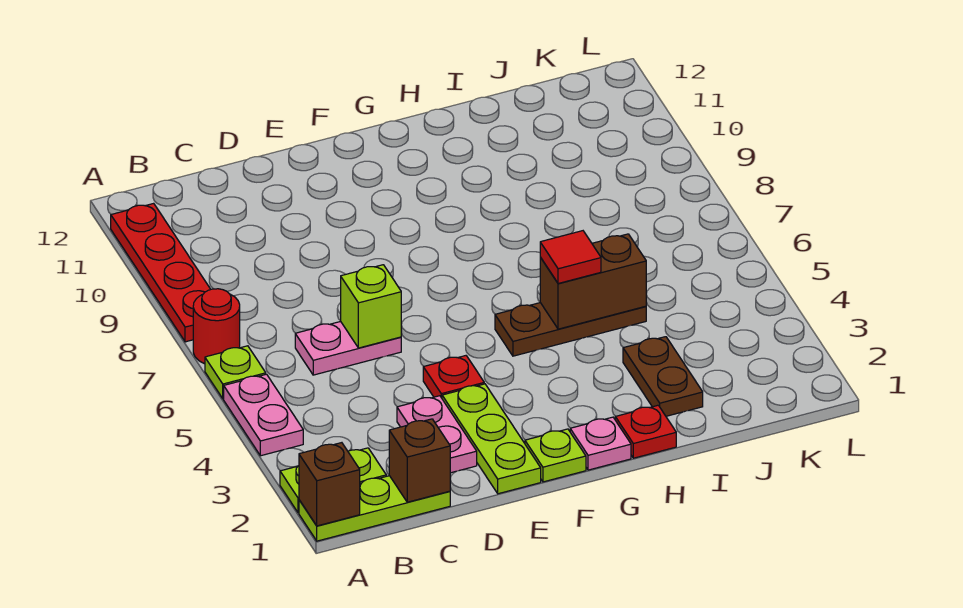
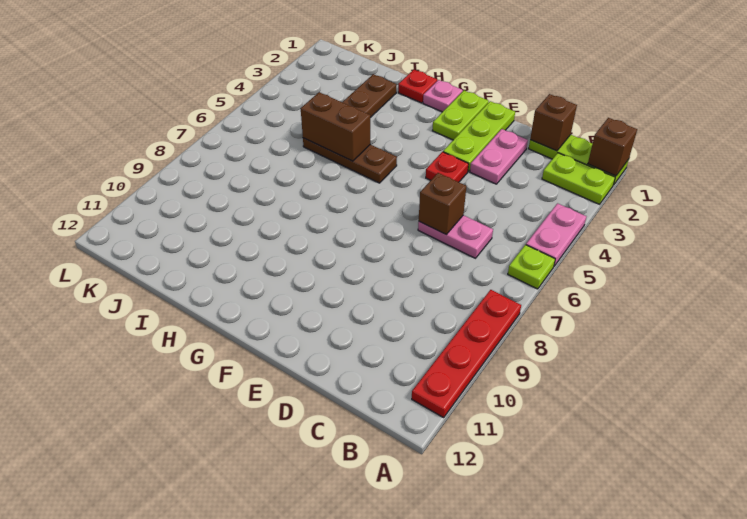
red 1x1 round brick [193,289,240,364] -> none
lime 1x1 brick [341,265,401,348] -> brown 1x1 brick [419,173,467,234]
lime 1x1 plate [525,429,586,482] -> lime 1x2 plate [432,91,489,140]
red 1x1 tile [540,231,601,283] -> none

